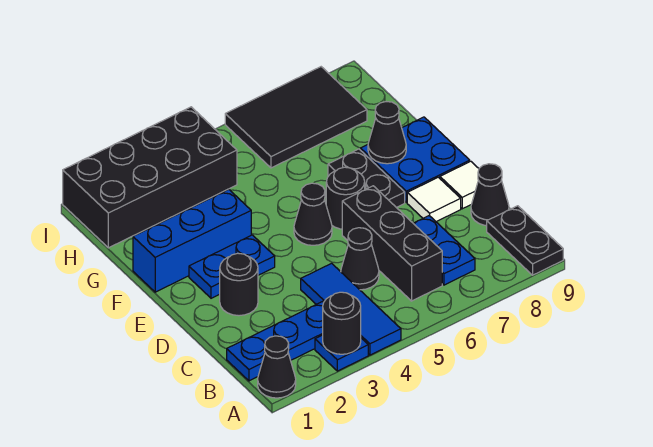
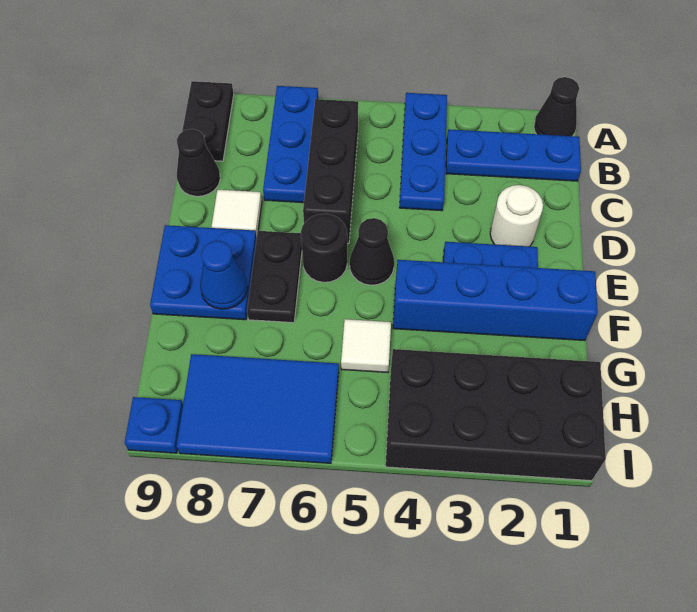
blue 1x1 plate [315,335,368,371] -> blue 1x1 plate moved to [125,397,183,453]
black 1x1 round brick [323,292,361,354] -> none
blue 1x3 tile [301,263,401,355] -> blue 1x3 plate [400,93,447,211]
blue 1x2 plate [413,216,475,285] -> blue 1x3 plate [263,86,318,203]
black 1x1 cone [341,228,379,290] -> none
black 1x1 round brick [220,253,258,316] -> white 1x1 round brick [490,185,543,247]
white 1x1 tile [440,161,479,209] -> white 1x1 tile moved to [341,319,391,372]
blue 1x3 brick [133,189,251,292] -> blue 1x4 brick [393,260,598,340]
black 1x1 cone [368,102,406,164] -> blue 1x1 cone [200,241,247,309]
black 2x3 tile [225,67,367,168] -> blue 2x3 tile [177,354,339,463]

